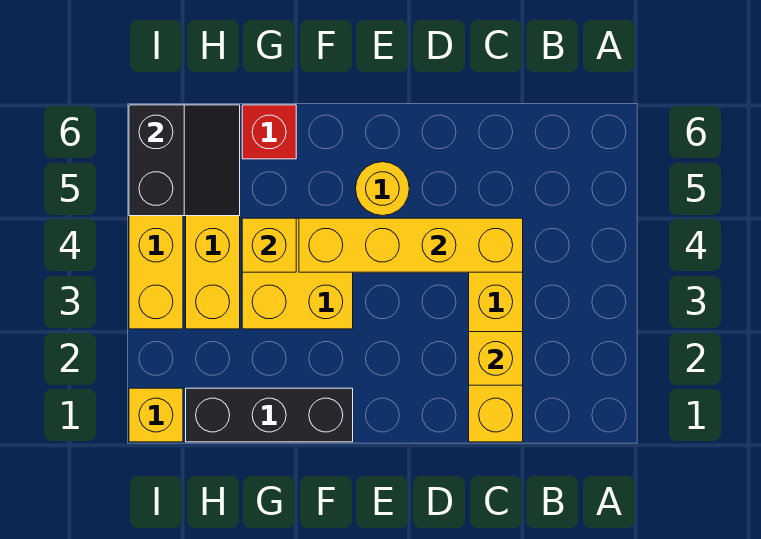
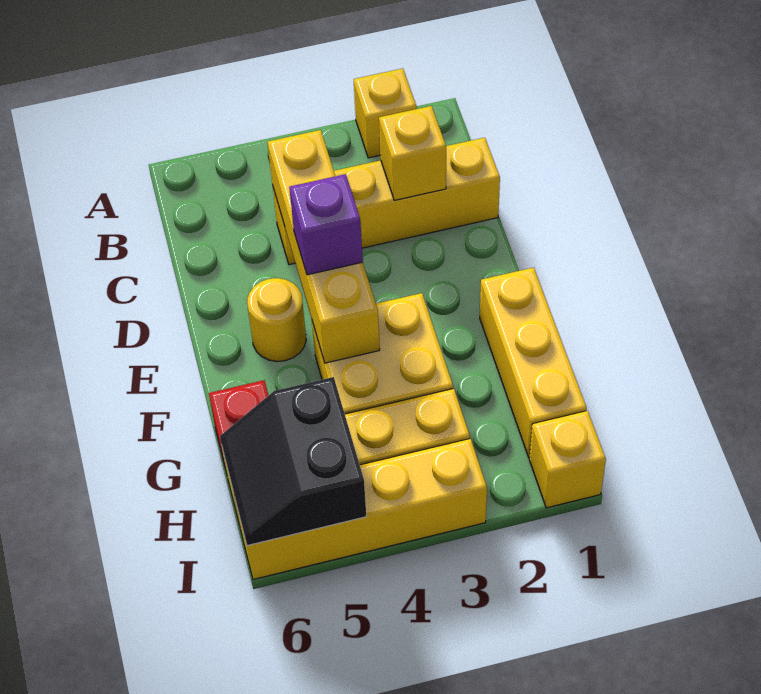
none -> purple 1x1 brick [289,174,363,275]
black 1x3 brick [186,388,353,442] -> yellow 1x3 brick [480,268,587,457]
yellow 1x1 brick [242,218,296,272] -> yellow 1x1 brick moved to [354,68,417,158]
black 2x2 slope [129,105,240,216] -> black 2x2 slope turned to [220,377,366,546]

